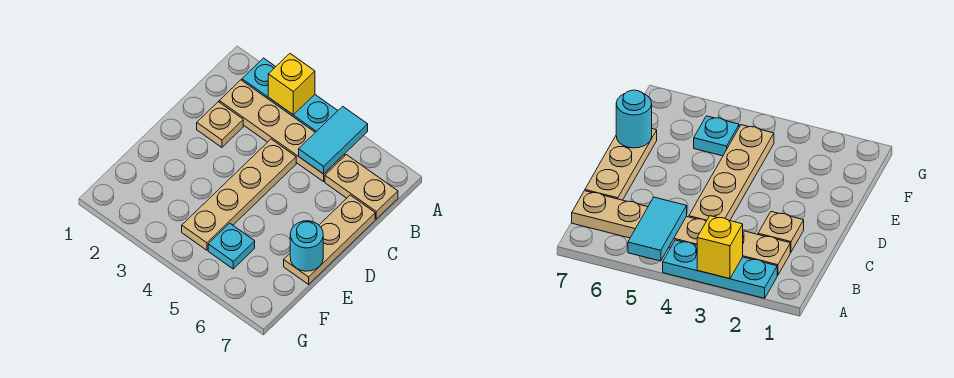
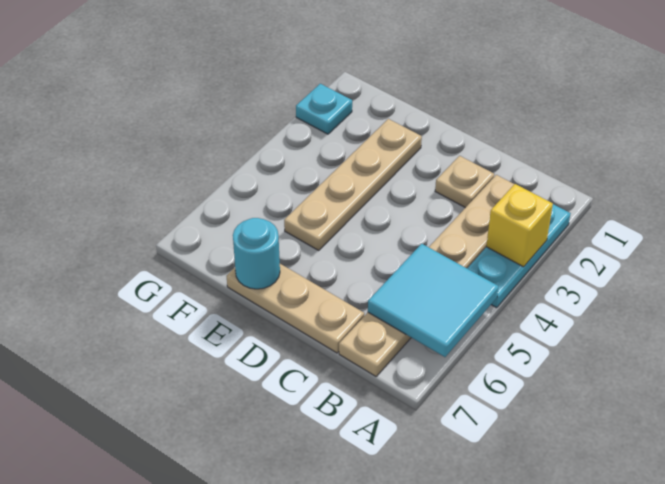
cyan 1x2 tile [299,106,368,174] -> cyan 2x2 tile [368,244,499,357]
tan 1x4 plate [182,139,296,250] -> tan 1x4 plate turned to [284,119,422,250]
cyan 1x1 plate [208,223,255,269] -> cyan 1x1 plate moved to [296,84,352,134]

